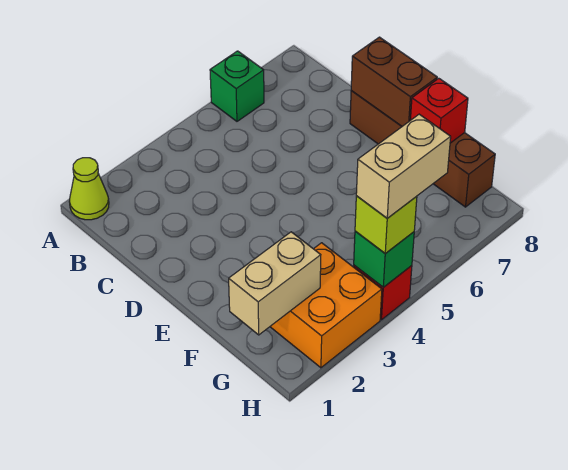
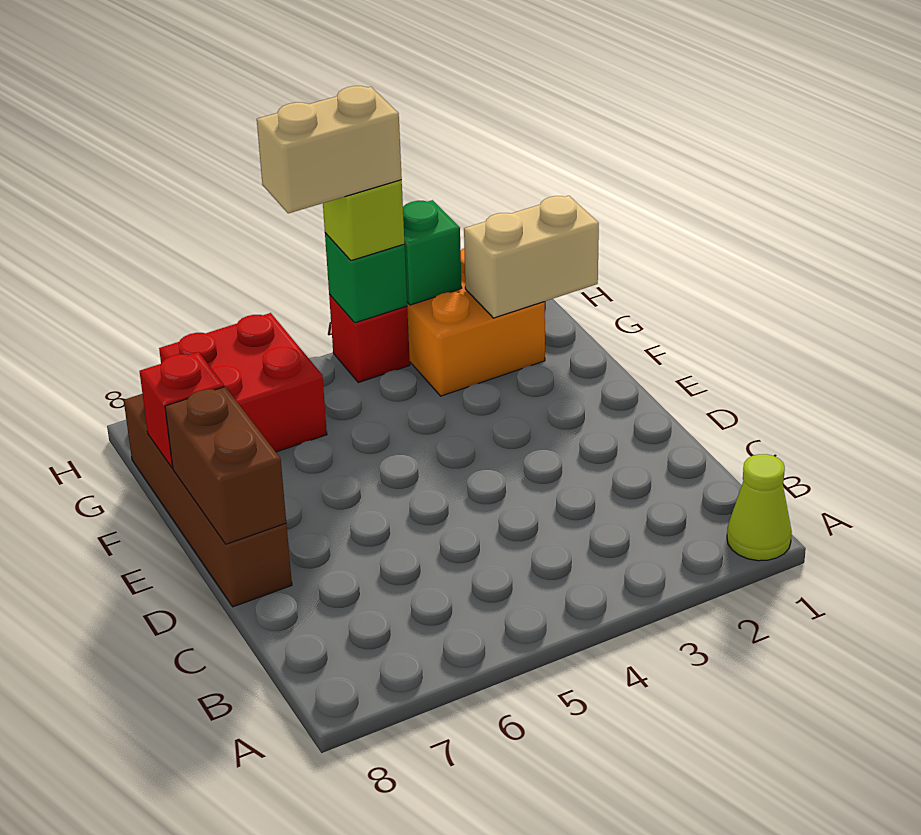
green 1x1 brick [210,51,264,121] -> green 1x1 brick moved to [403,200,462,305]
none -> red 2x2 brick [159,313,327,452]

